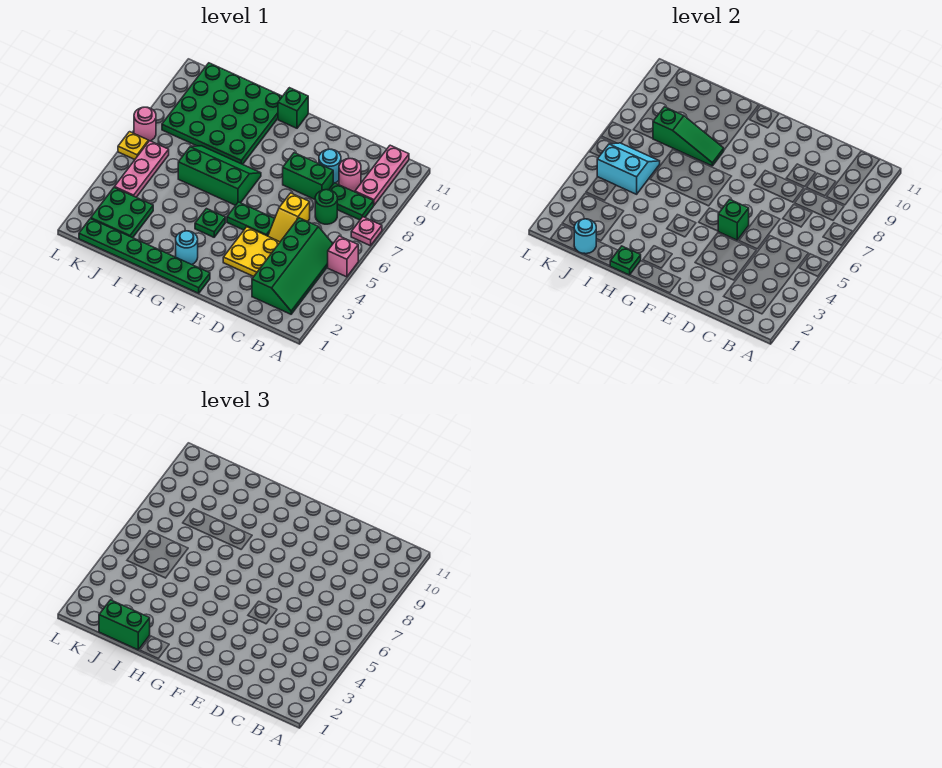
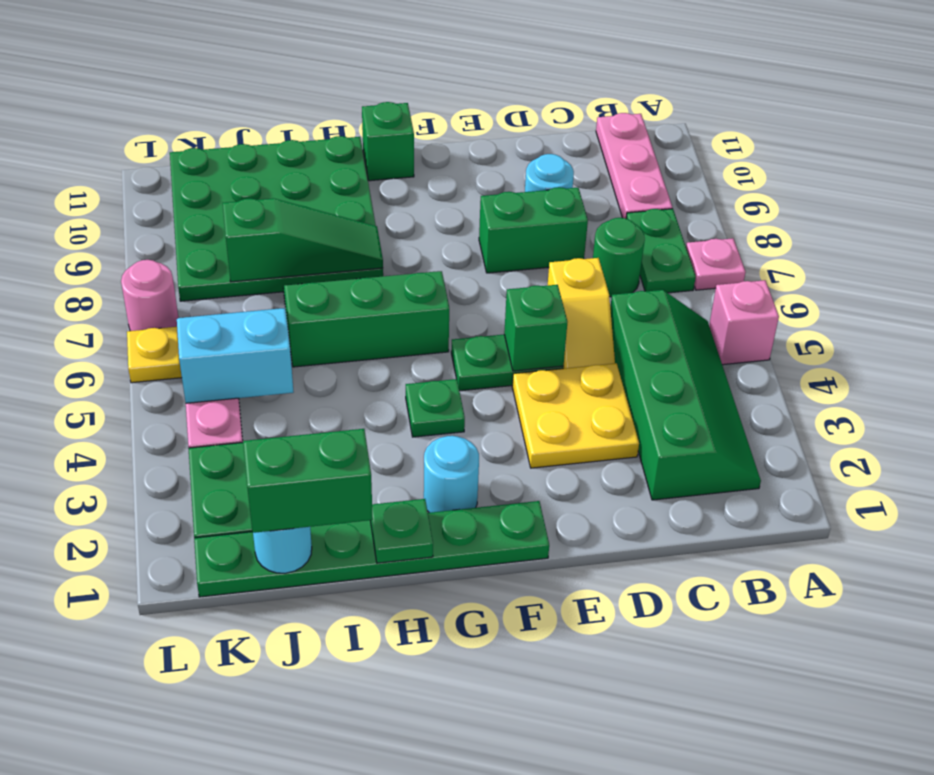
green 1x2 plate [329,183,374,220] -> green 1x2 plate turned to [626,209,696,293]
pink 1x1 round brick [339,159,361,192] -> none

